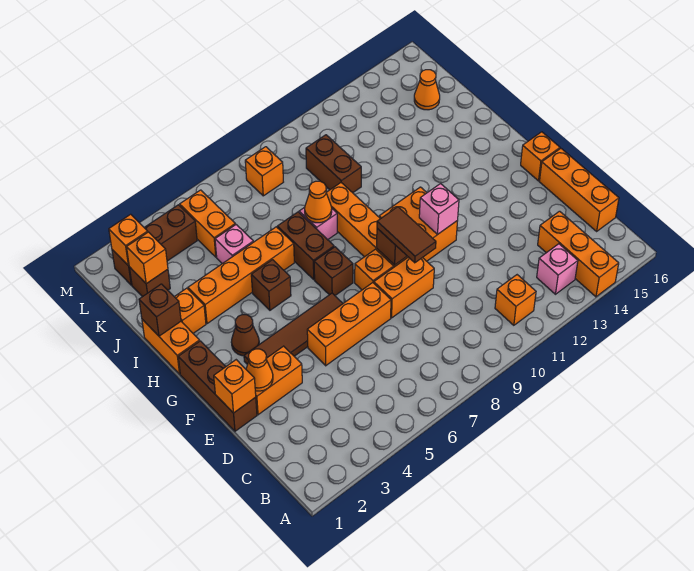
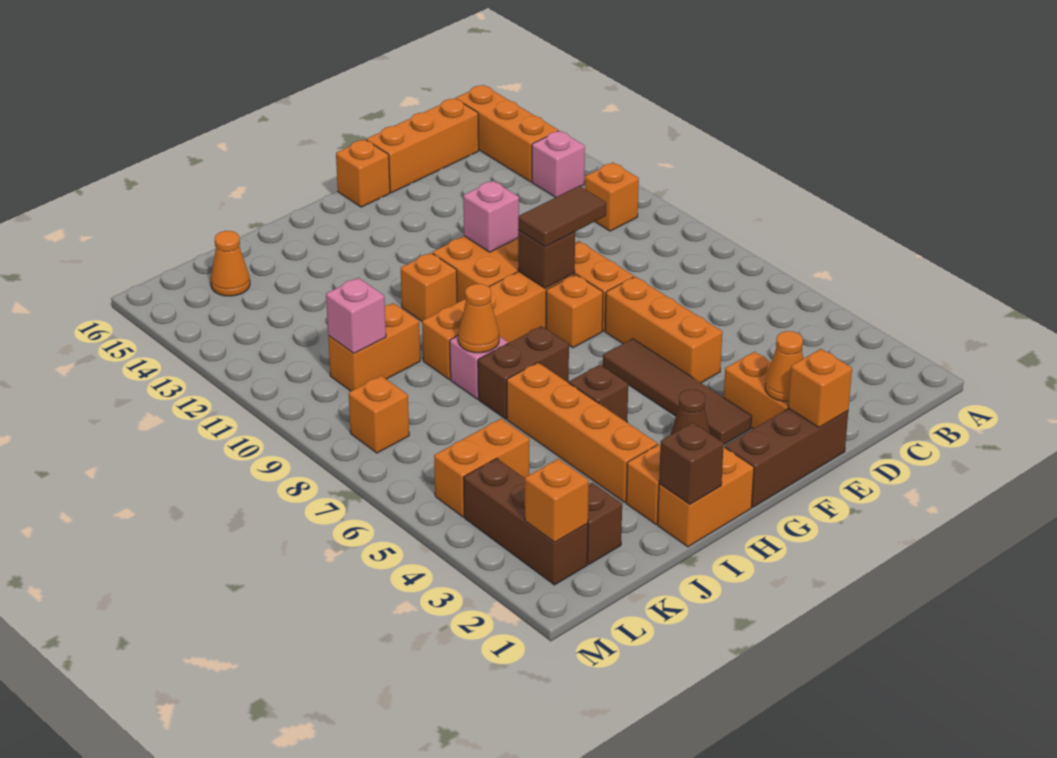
orange 1x3 brick [538,211,619,297] -> orange 1x3 brick turned to [456,85,558,182]
brown 1x1 brick [314,247,353,295] -> none
pink 1x1 brick [215,225,253,264] -> pink 1x1 brick moved to [326,278,386,354]
brown 1x2 brick [306,135,361,193] -> orange 1x2 brick [328,303,420,391]
orange 1x1 brick [127,232,168,284] -> orange 1x1 brick moved to [401,253,457,321]

